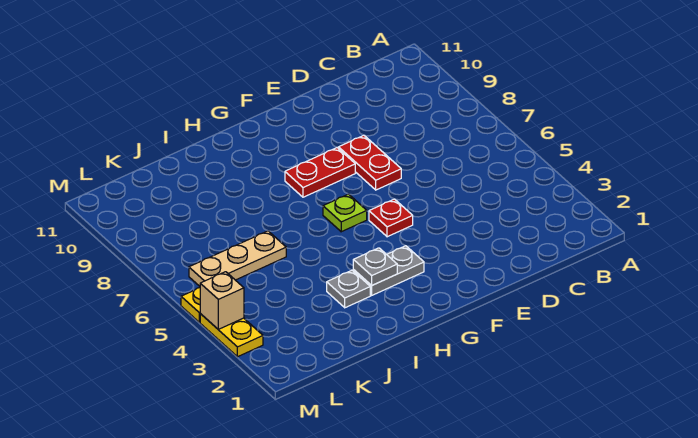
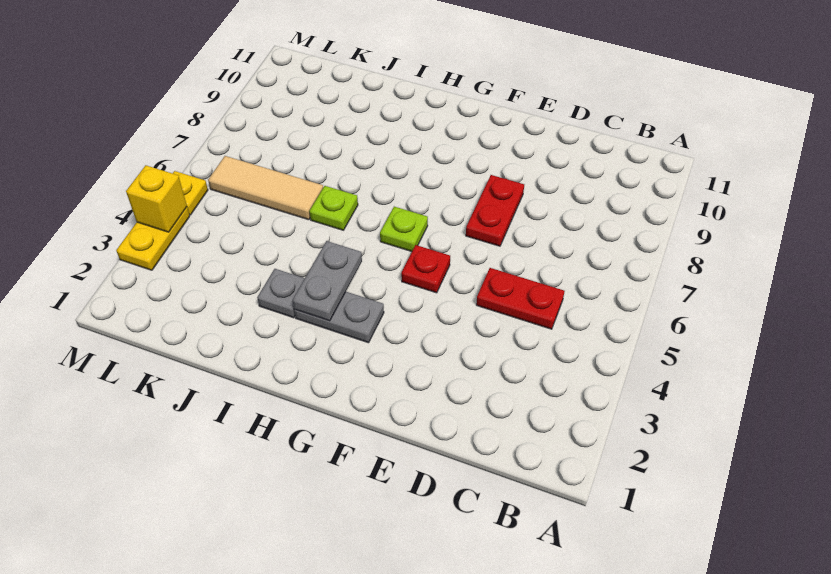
red 1x2 plate [285,148,355,197] -> red 1x2 plate moved to [476,268,565,329]
grey 1x1 plate [353,248,397,285] -> grey 1x2 plate [293,241,362,321]
none -> lime 1x1 plate [310,186,358,230]
tan 1x3 plate [189,231,286,286] -> tan 1x3 tile [208,156,323,220]
tan 1x1 brick [200,272,244,329] -> yellow 1x1 brick [126,165,187,232]

